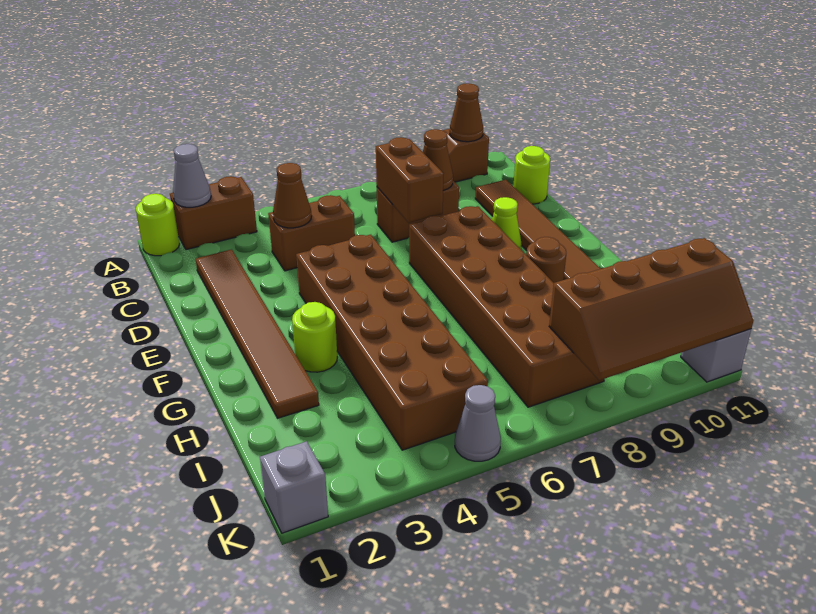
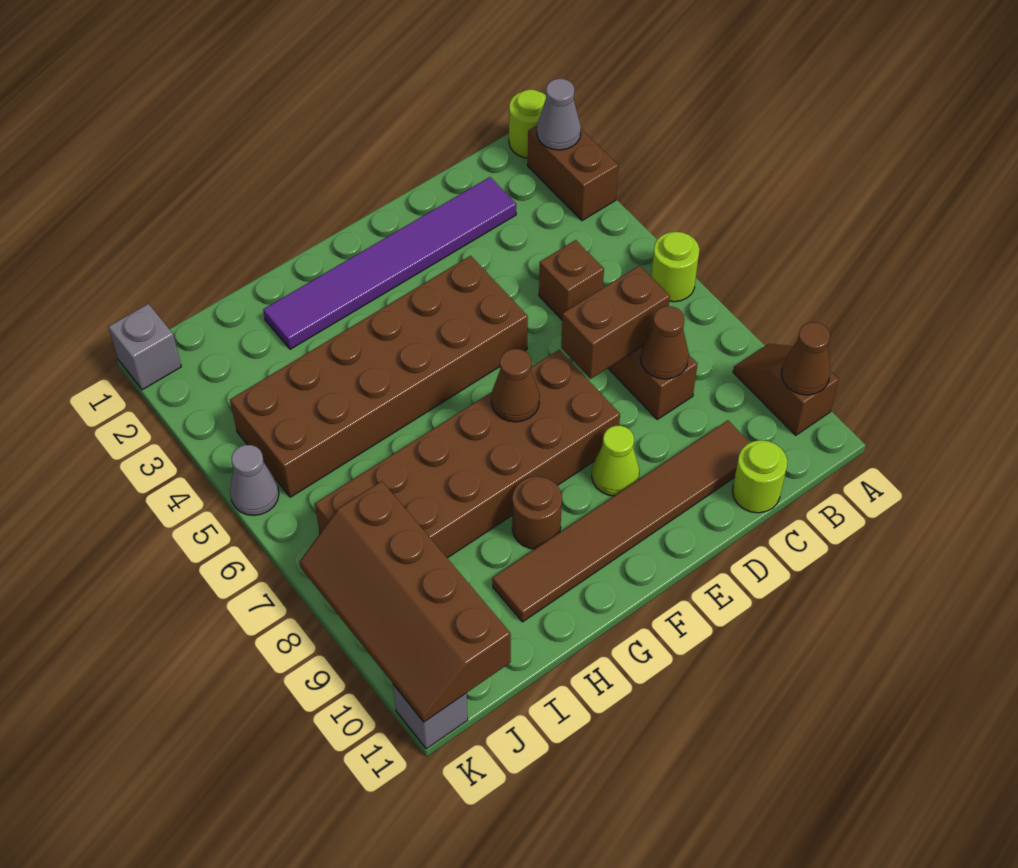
brown 1x6 tile [196,249,319,418] -> purple 1x6 tile [263,177,516,349]
brown 1x2 brick [268,195,355,271] -> brown 1x1 brick [539,240,604,320]
brown 1x1 cone [273,163,311,228] -> brown 1x1 cone moved to [491,349,540,422]
lime 1x1 round brick [292,302,337,372] -> lime 1x1 round brick moved to [651,232,699,302]

